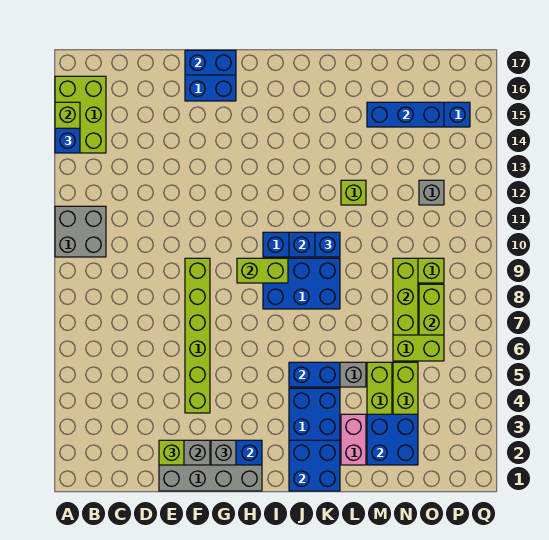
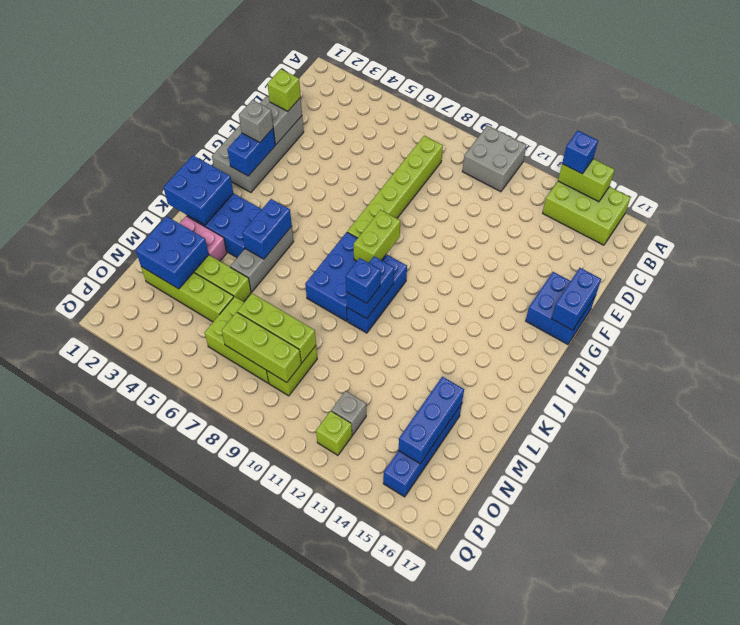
lime 1x6 brick [185,258,210,413] -> lime 1x6 brick turned to [347,136,443,238]
lime 1x1 brick [341,180,366,205] -> lime 1x1 brick moved to [316,411,352,455]
lime 1x2 brick [419,284,444,335] -> lime 1x3 brick [222,312,301,382]

